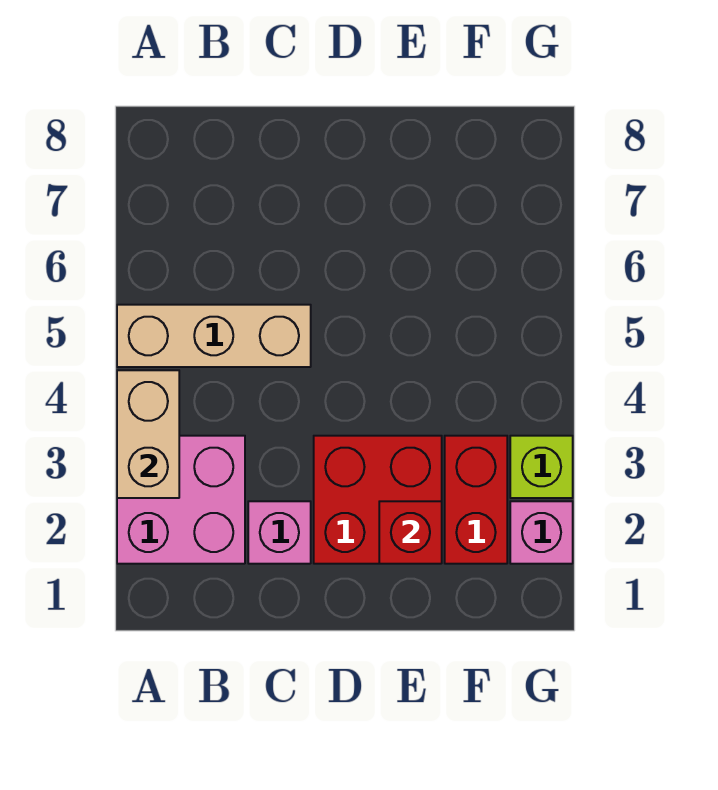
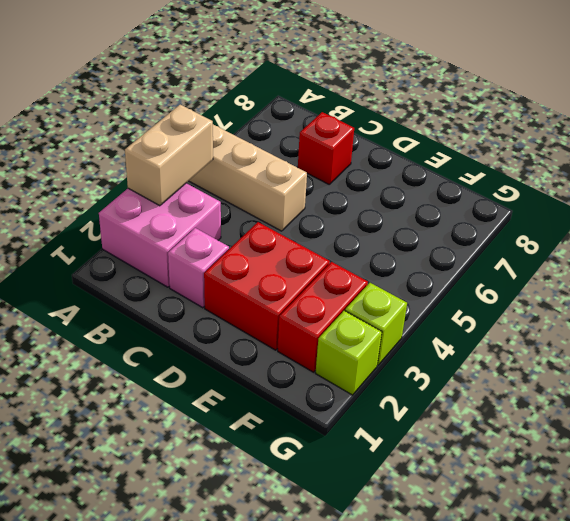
red 1x1 brick [379,501,442,564] -> red 1x1 brick moved to [298,112,354,184]
pink 1x1 brick [510,501,573,564] -> lime 1x1 brick [315,311,382,395]

